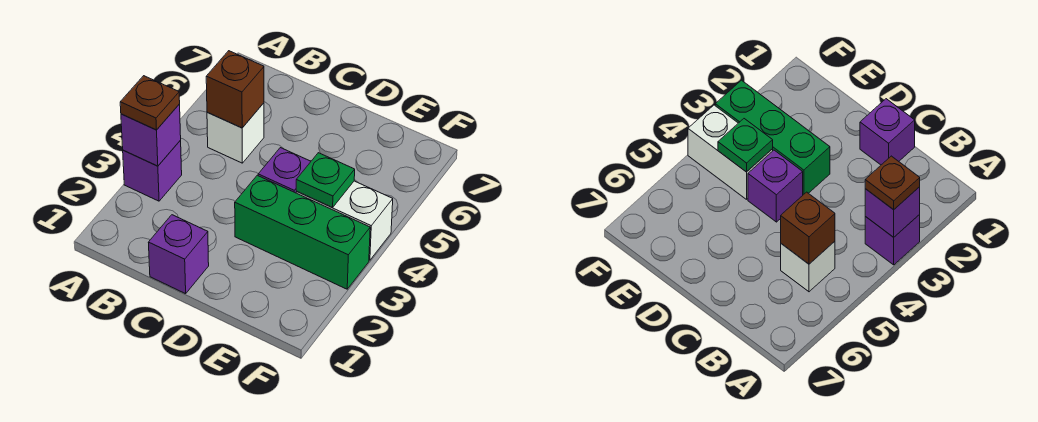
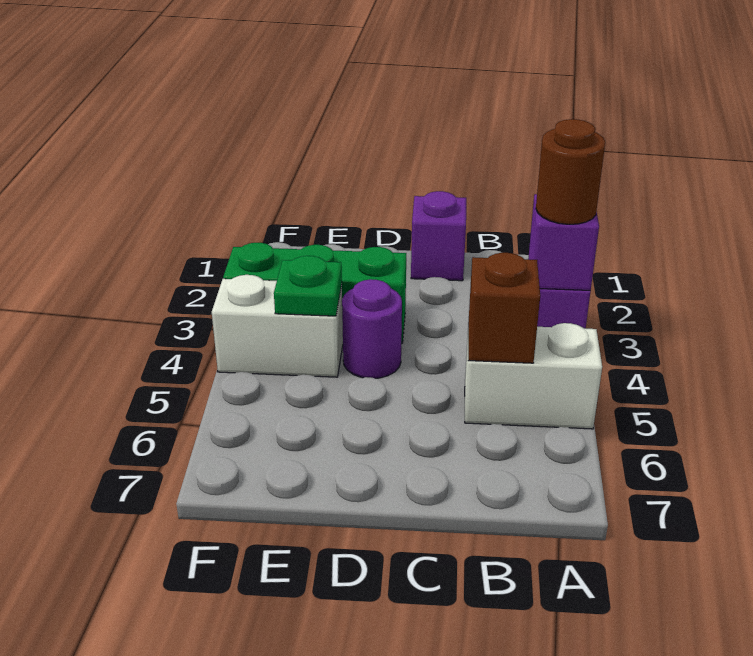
brown 1x1 plate [120,76,180,130] -> brown 1x1 round brick [536,119,605,224]
white 1x1 brick [207,103,264,163] -> white 1x2 brick [465,323,602,429]
purple 1x1 brick [258,148,311,193] -> purple 1x1 round brick [342,279,402,378]

